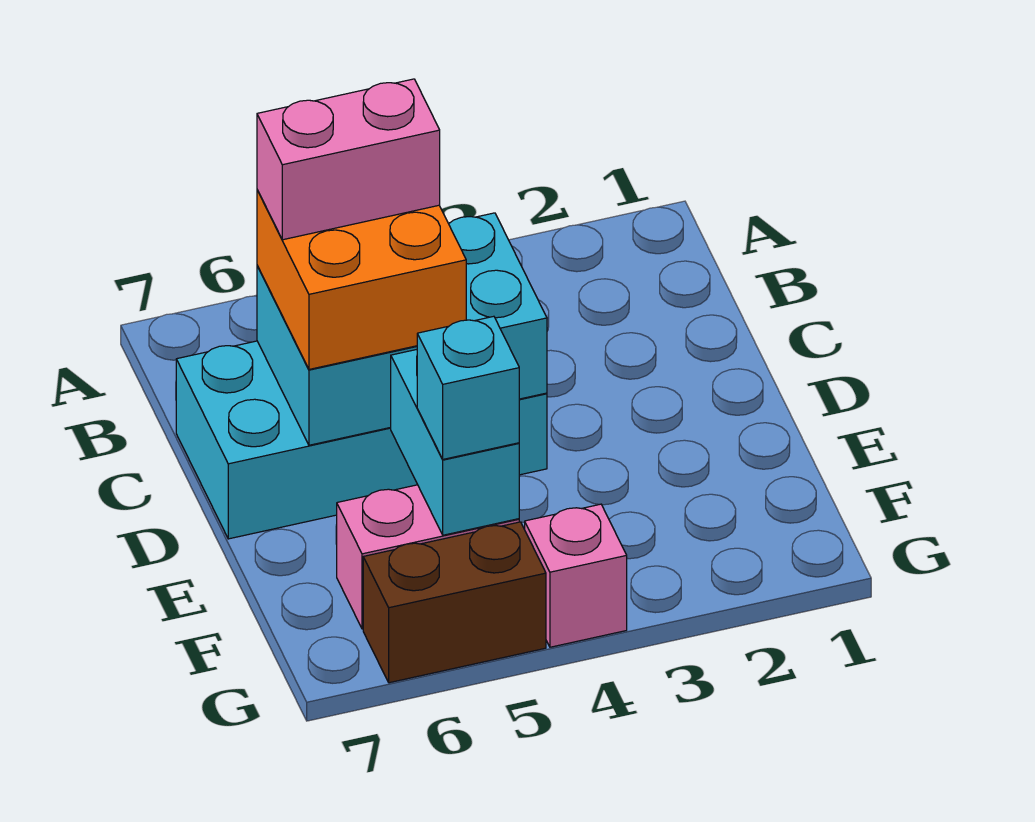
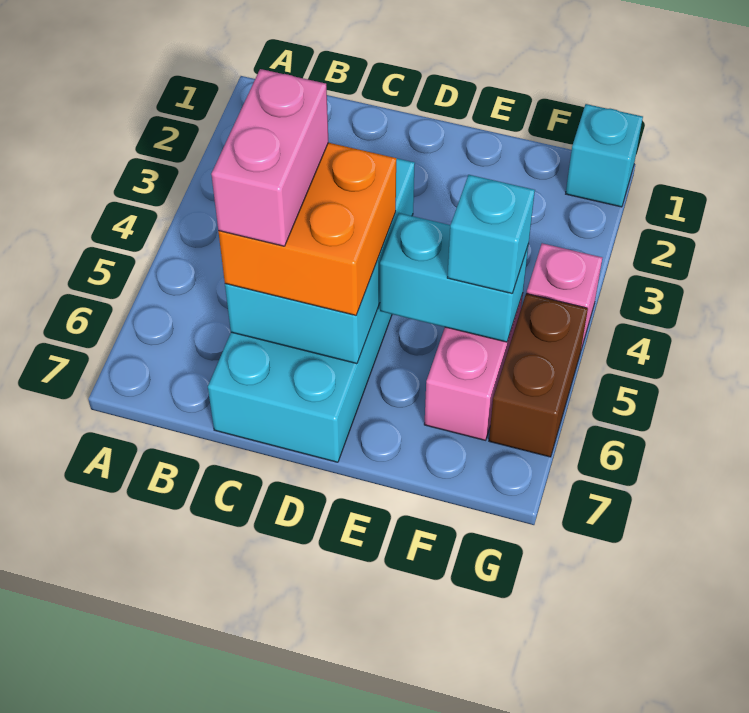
none -> cyan 1x1 brick [566,104,643,207]

